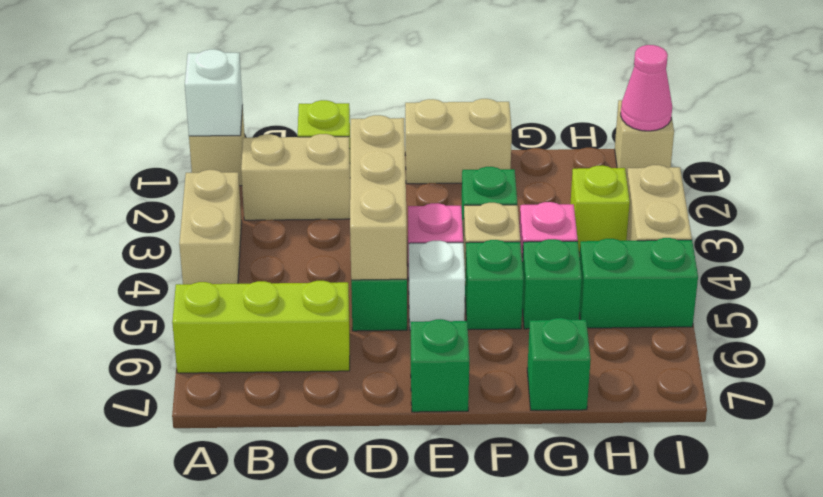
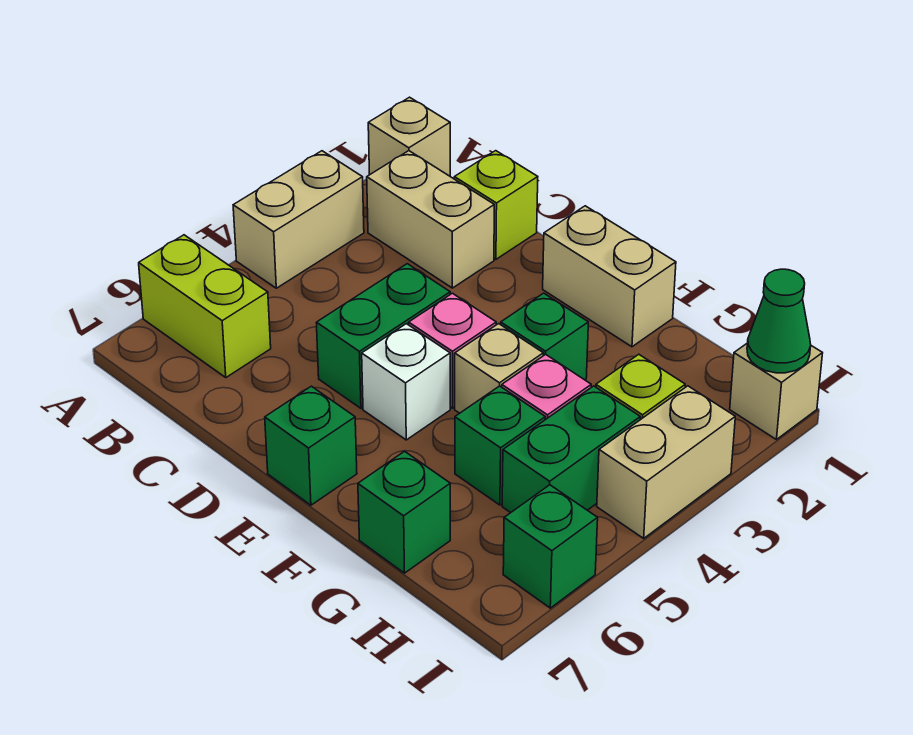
white 1x1 brick [185,49,243,136] -> none
lime 1x3 brick [172,281,350,373] -> lime 1x2 brick [139,235,271,377]
tan 1x3 brick [350,115,407,280] -> none
green 1x1 brick [465,240,523,330] -> green 1x1 brick moved to [503,485,598,608]
green 1x2 brick [580,238,698,328] -> green 1x2 brick turned to [502,386,640,513]
pink 1x1 cone [621,45,672,131] -> green 1x1 cone [747,269,811,373]

